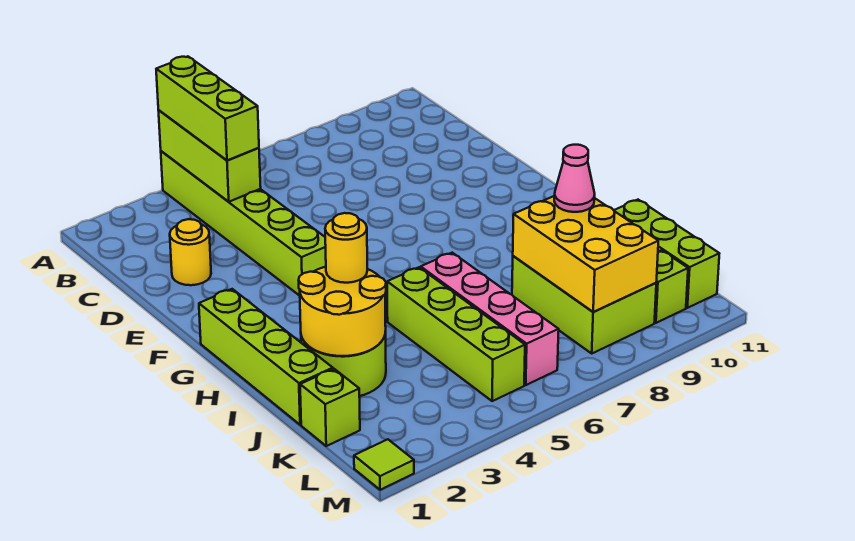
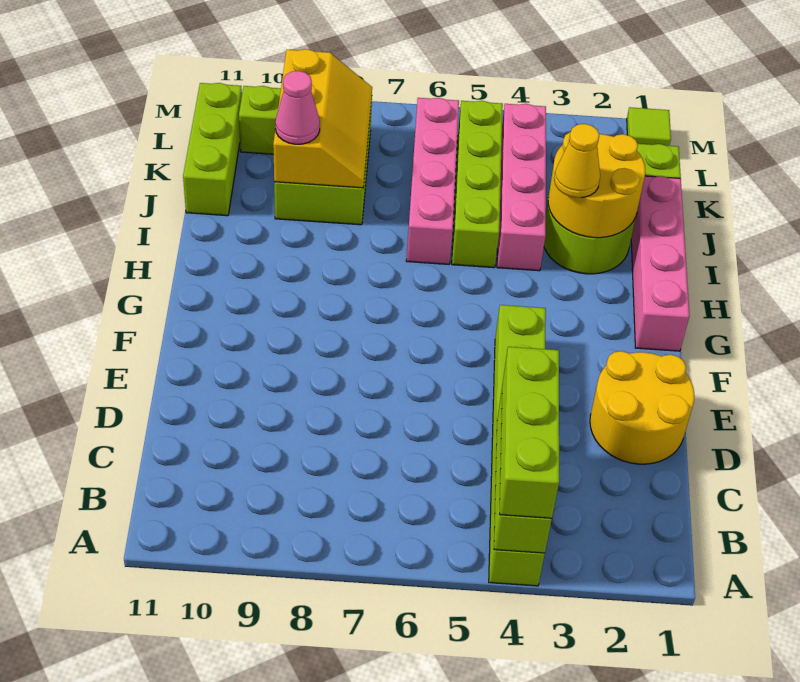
yellow 1x1 round brick [170,219,211,285] -> yellow 2x2 round brick [590,351,694,464]
lime 1x4 brick [199,289,333,425] -> pink 1x4 brick [631,176,689,351]
yellow 1x1 round brick [325,213,367,283] -> yellow 1x1 cone [554,124,600,198]
none -> pink 1x4 brick [497,104,546,271]
yellow 2x3 brick [513,196,658,312] -> yellow 2x3 slope [273,49,372,188]

